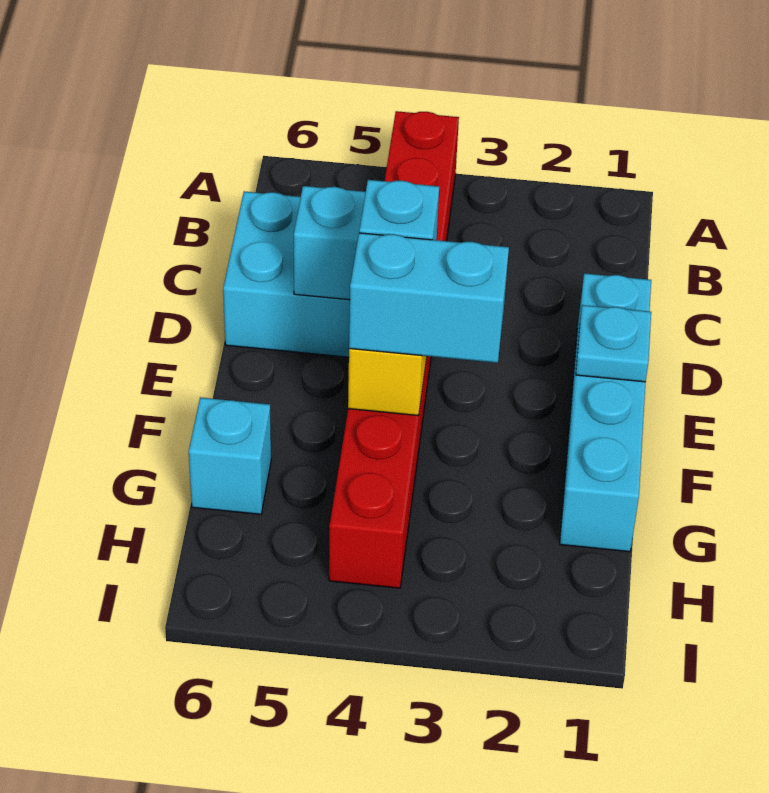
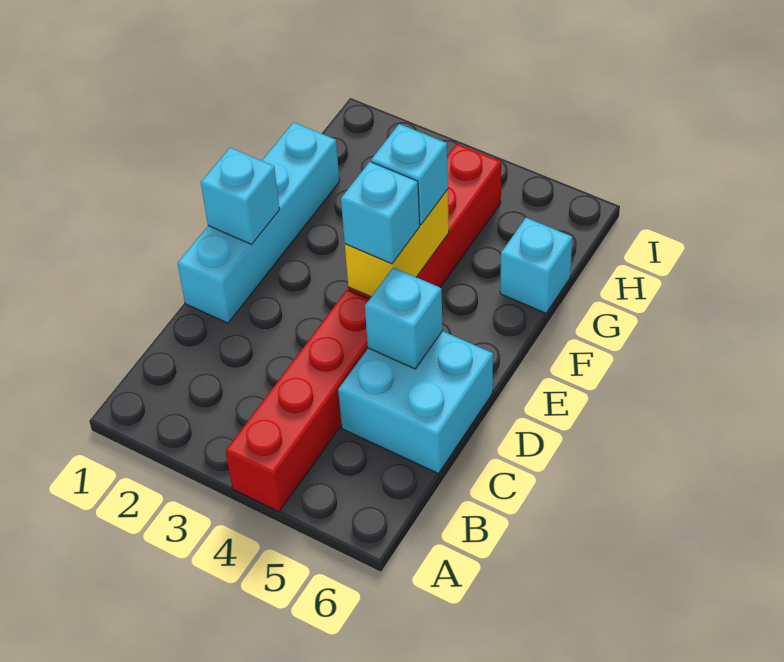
cyan 1x1 plate [576,305,651,382] -> cyan 1x1 brick [201,148,280,244]
cyan 1x2 brick [349,233,509,363] -> cyan 1x1 brick [371,124,448,225]

